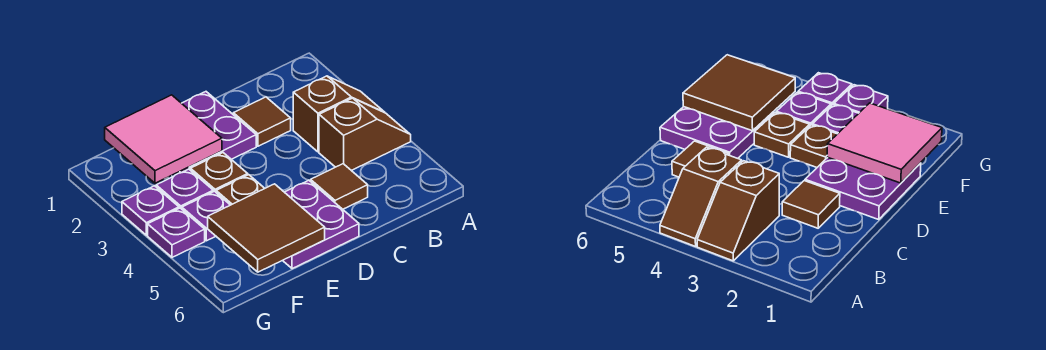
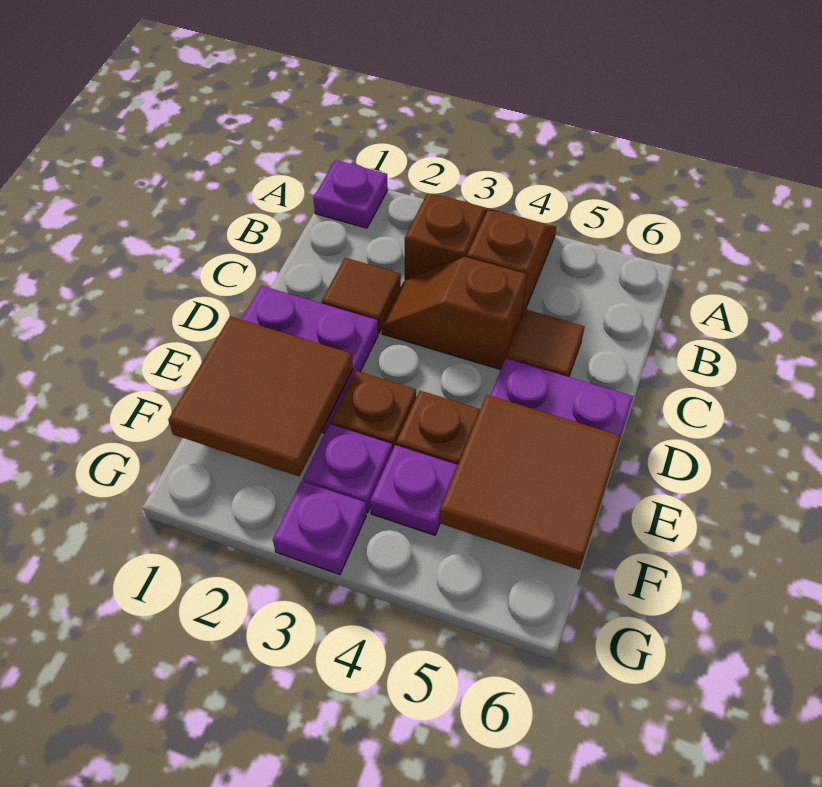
none -> brown 1x2 slope [382,257,527,370]
pink 2x2 tile [105,95,222,183] -> brown 2x2 tile [168,317,353,476]
purple 1x1 plate [148,208,205,257] -> purple 1x1 plate moved to [313,160,388,228]

